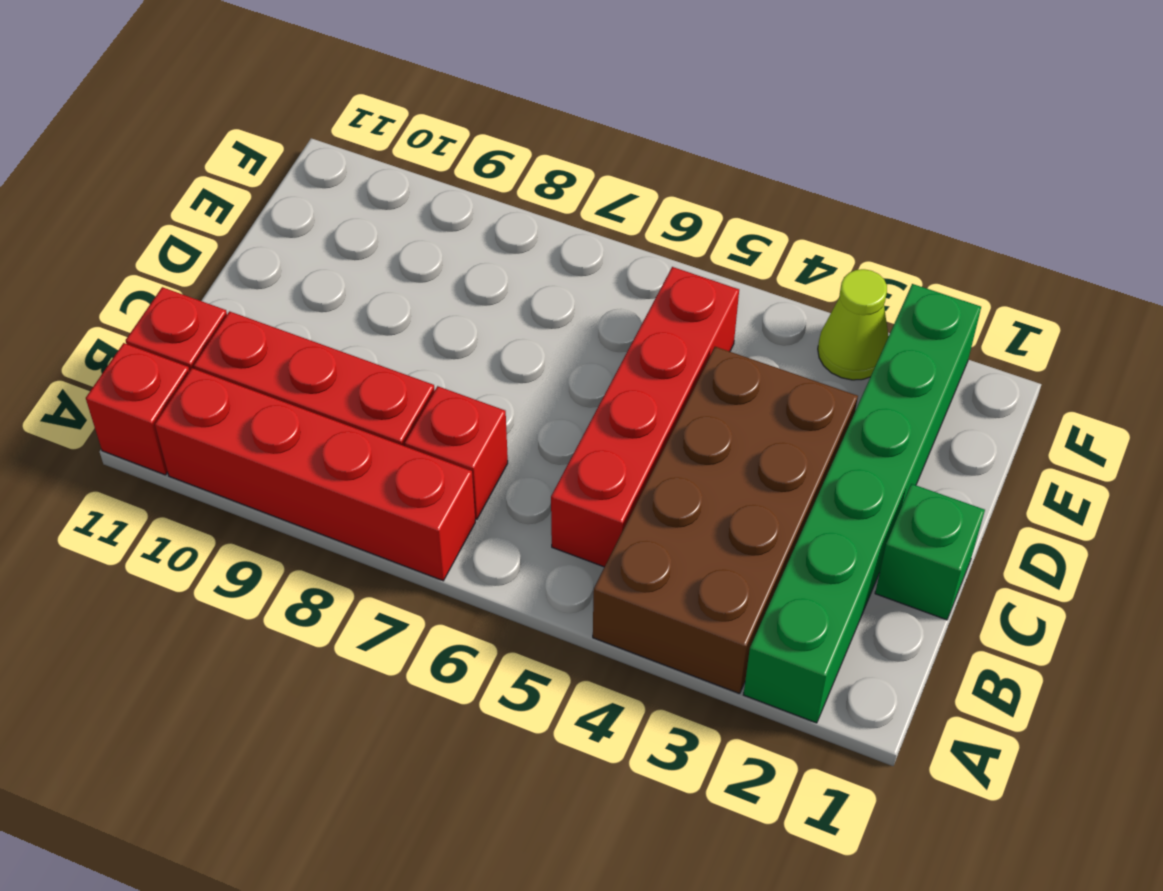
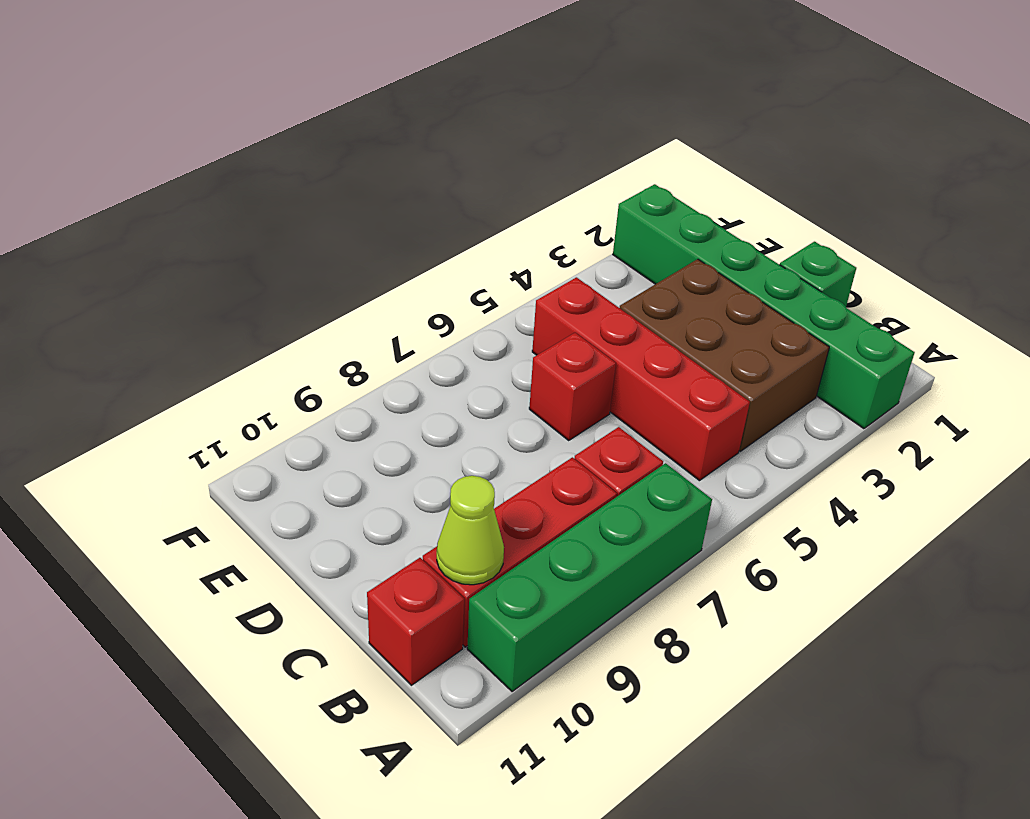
brown 2x4 brick [593,347,858,694] -> brown 2x3 brick [620,259,829,451]
red 1x4 brick [155,368,475,581] -> green 1x4 brick [467,463,712,692]
red 1x1 brick [86,343,189,475] -> red 1x1 brick moved to [529,332,616,440]
lime 1x1 cone [818,269,889,380] -> lime 1x1 cone moved to [437,476,504,585]

